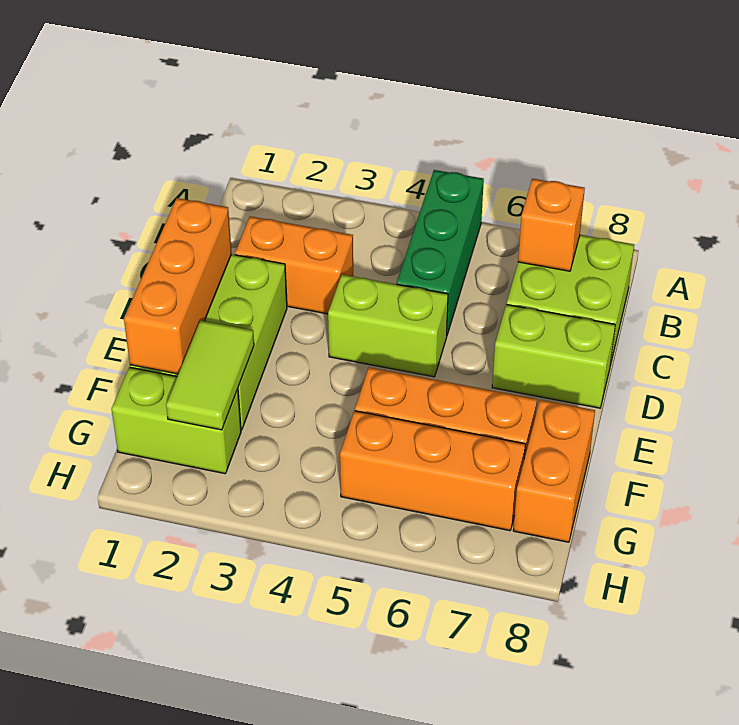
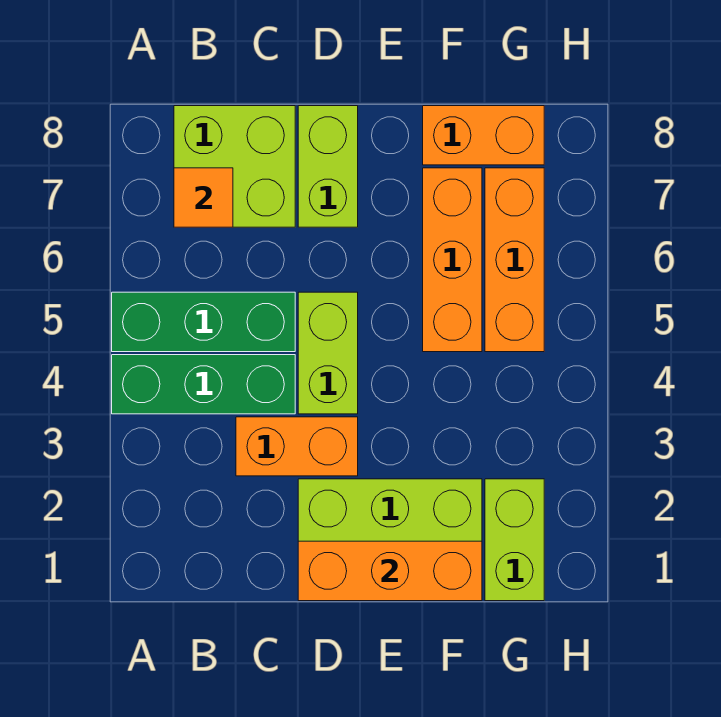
none -> green 1x3 brick [112,355,295,414]
orange 1x1 brick [518,179,585,271] -> orange 1x1 tile [174,168,233,227]
orange 1x2 brick [235,216,353,314] -> orange 1x2 brick turned to [236,417,358,476]
lime 1x2 tile [166,320,254,430] -> none

